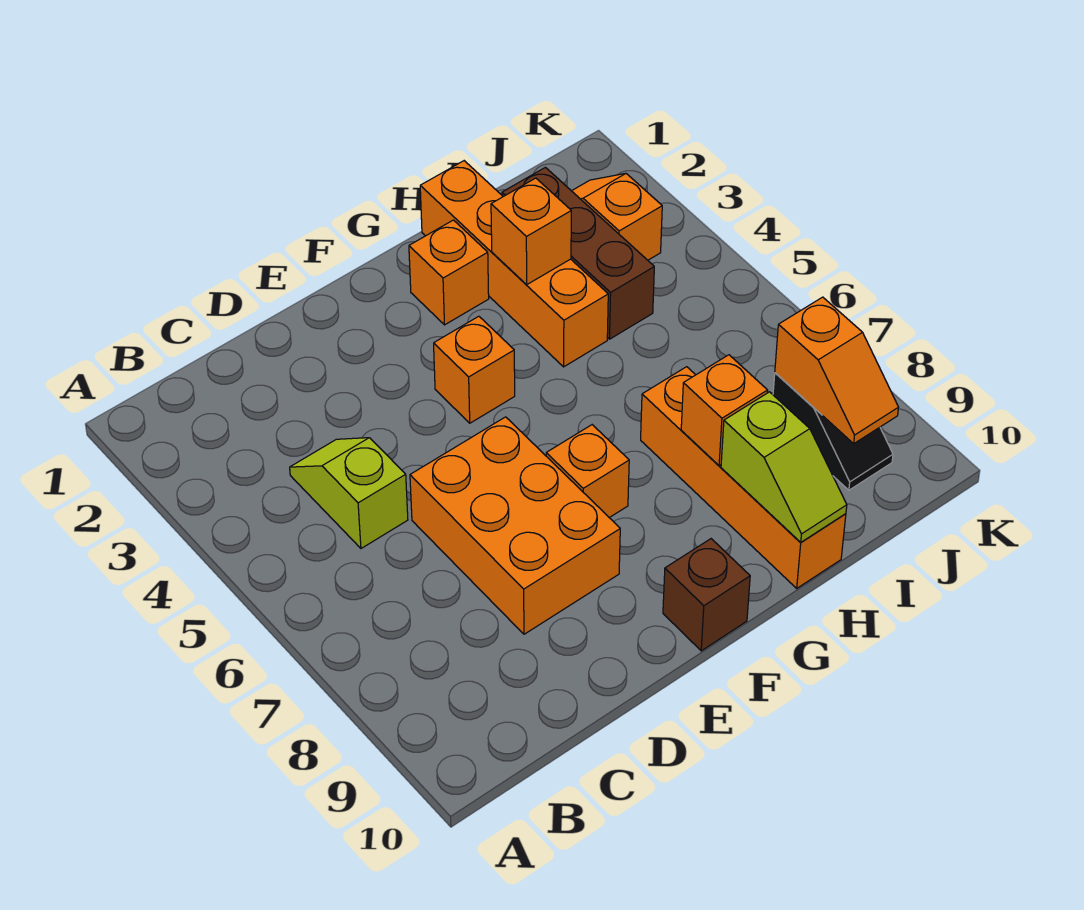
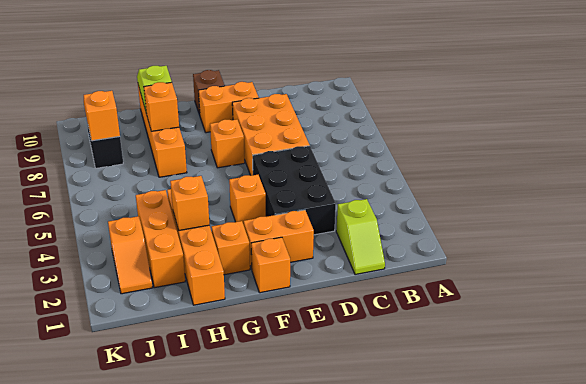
lime 1x2 slope [290,438,408,548] -> lime 1x2 slope moved to [336,199,385,275]
none -> black 2x3 brick [253,146,336,235]
none -> orange 1x2 brick [244,210,314,269]
none -> orange 1x2 brick [198,82,259,133]
none -> orange 1x1 brick [251,237,290,293]
brown 1x3 brick [502,167,654,339] -> orange 1x3 brick [136,190,185,288]

